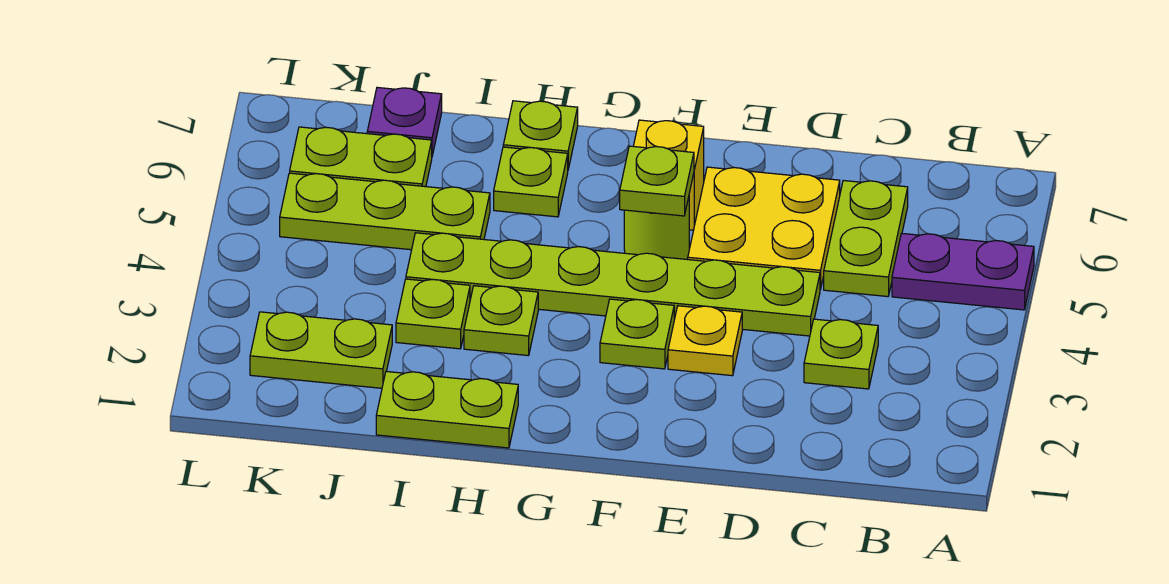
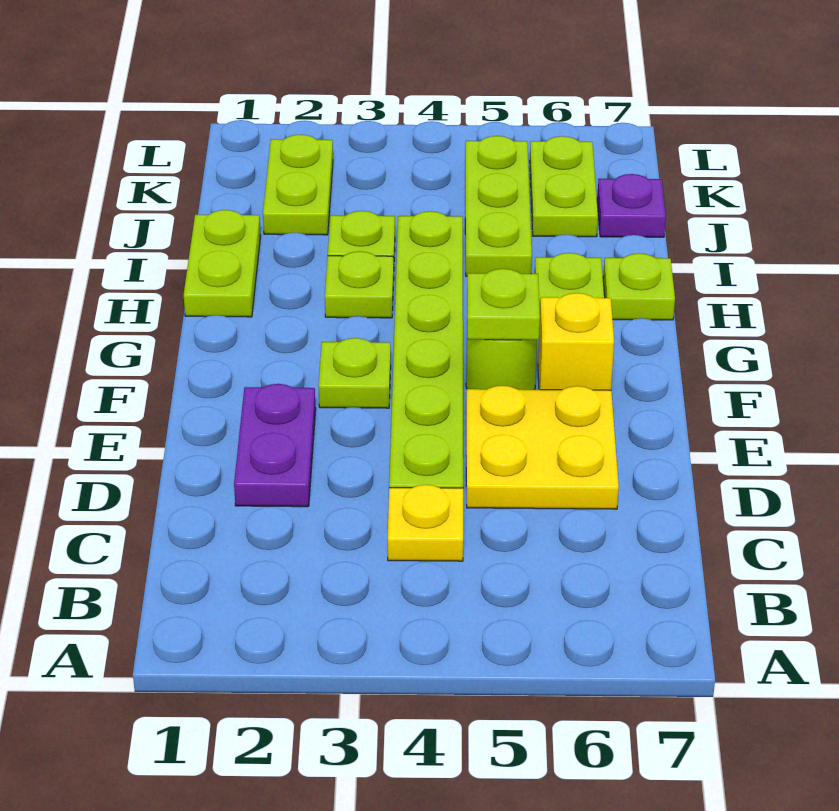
purple 1x2 plate [892,233,1034,310] -> purple 1x2 plate moved to [234,384,316,507]
lime 1x1 plate [804,319,878,389] -> none
lime 1x2 plate [824,181,908,297] -> none
yellow 1x1 plate [668,306,742,376] -> yellow 1x1 plate moved to [388,485,463,561]

